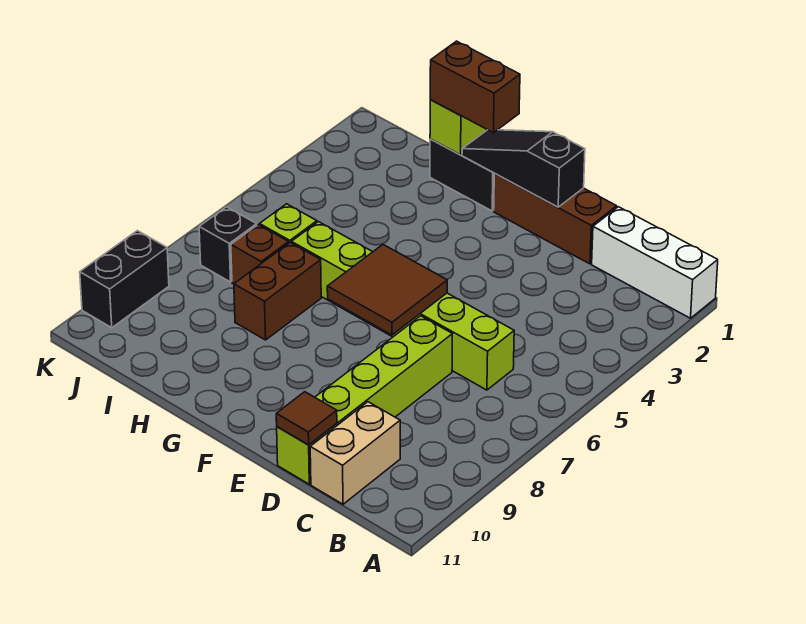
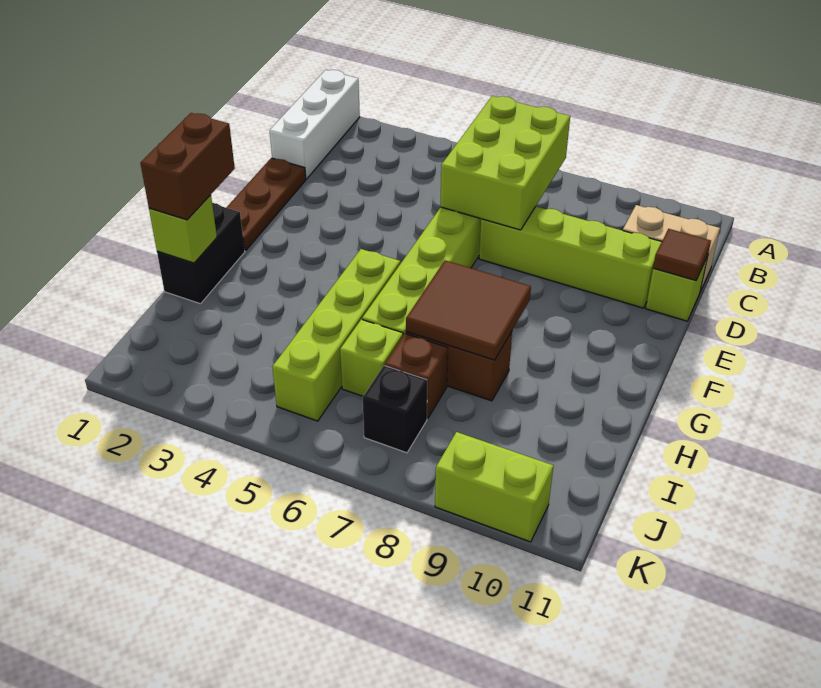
none -> lime 2x3 brick [440,96,570,230]
brown 1x3 brick [494,174,617,264] -> brown 1x3 plate [226,158,306,251]
black 1x3 slope [462,130,585,207] -> none
brown 2x2 tile [327,245,447,335] -> brown 2x2 tile moved to [406,260,531,360]
none -> lime 1x4 brick [272,249,400,421]
black 1x2 brick [80,231,169,328] -> lime 1x2 brick [435,432,553,542]

